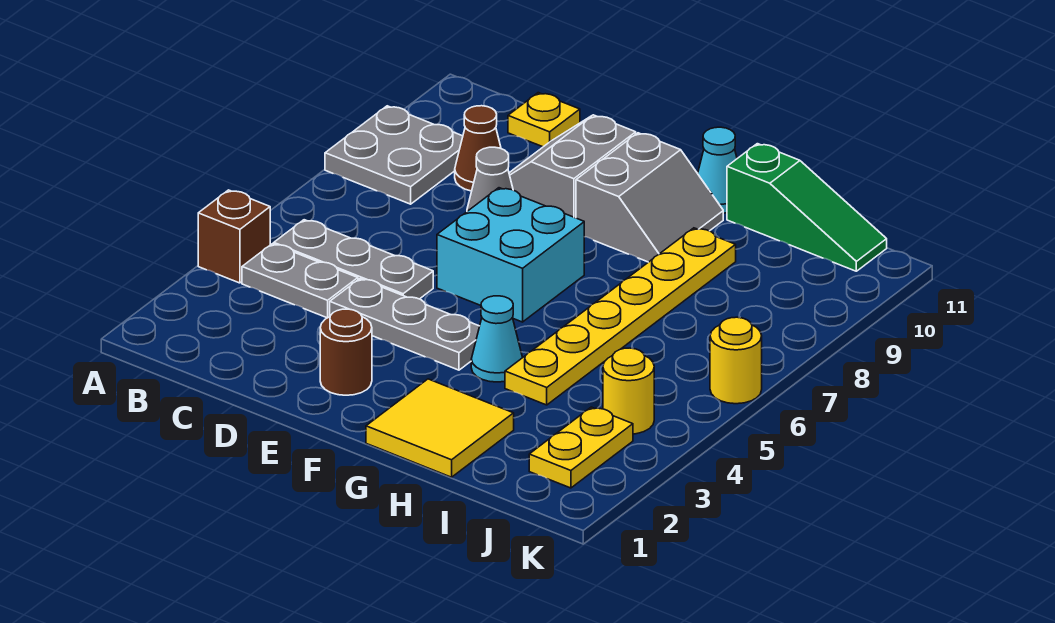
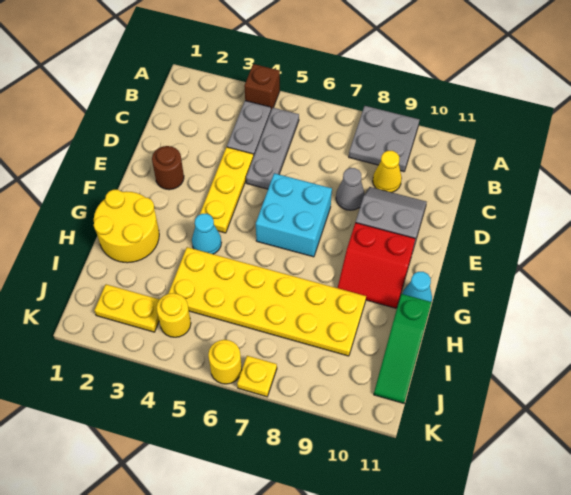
brown 1x1 cone [455,106,501,191] -> yellow 1x1 cone [373,151,402,192]
yellow 1x1 plate [508,93,580,147] -> yellow 1x1 plate moved to [237,356,277,397]
grey 1x3 plate [330,279,480,370] -> yellow 1x3 plate [200,147,253,233]
grey 2x2 slope [576,133,723,262] -> red 2x2 slope [338,223,415,308]
yellow 2x2 tile [366,379,514,477] -> yellow 2x2 round brick [94,190,159,263]
yellow 1x6 plate [505,228,736,405] -> yellow 2x6 plate [168,247,366,356]

